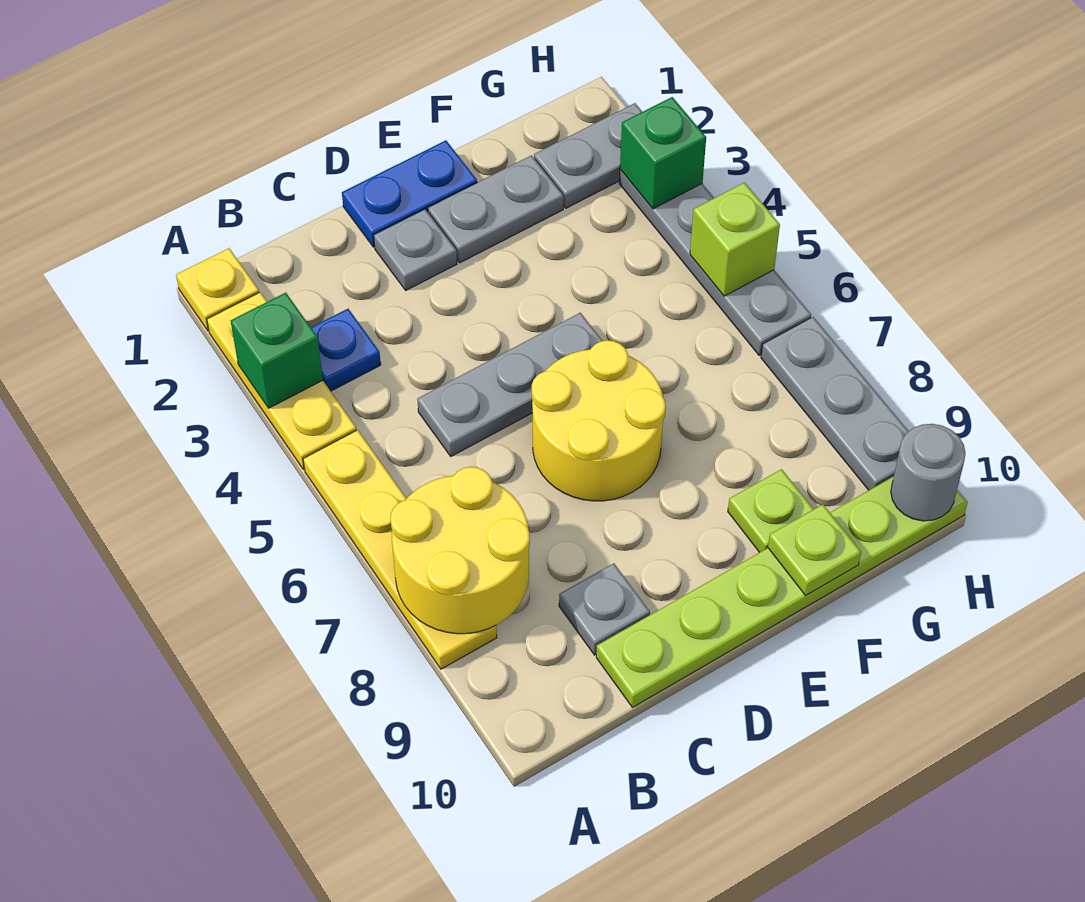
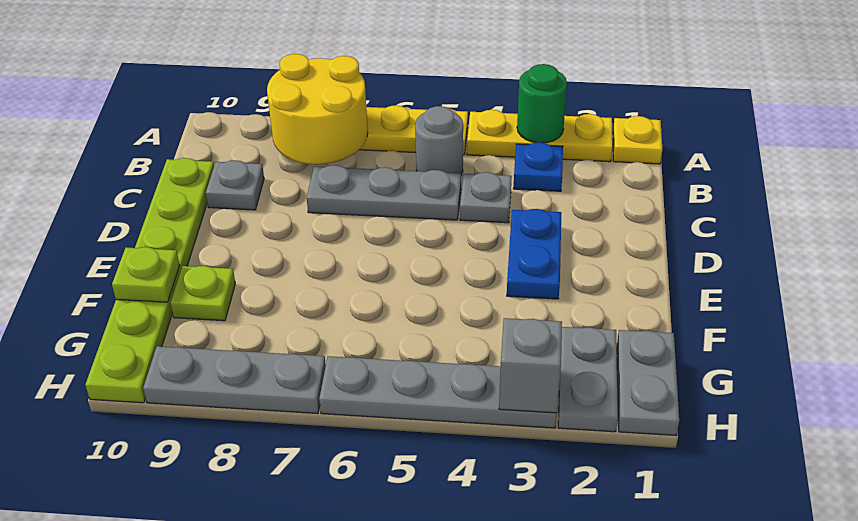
green 1x1 brick [231,293,323,408] -> green 1x1 round brick [517,64,567,143]
grey 1x3 plate [417,313,602,456] -> grey 1x3 plate turned to [307,165,461,220]
blue 1x2 plate [342,140,477,247] -> blue 1x2 plate moved to [507,209,561,299]
grey 1x1 plate [374,209,457,290] -> grey 1x1 plate moved to [460,172,512,223]
yellow 2x2 round brick [532,340,666,501] -> none
grey 1x2 plate [428,155,563,263] -> grey 1x2 plate moved to [617,330,679,435]
green 1x1 brick [620,97,706,209] -> grey 1x1 brick [499,318,562,413]
lime 1x1 brick [690,183,780,296] -> none
grey 1x1 round brick [891,424,966,521] -> grey 1x1 round brick moved to [415,106,463,175]

